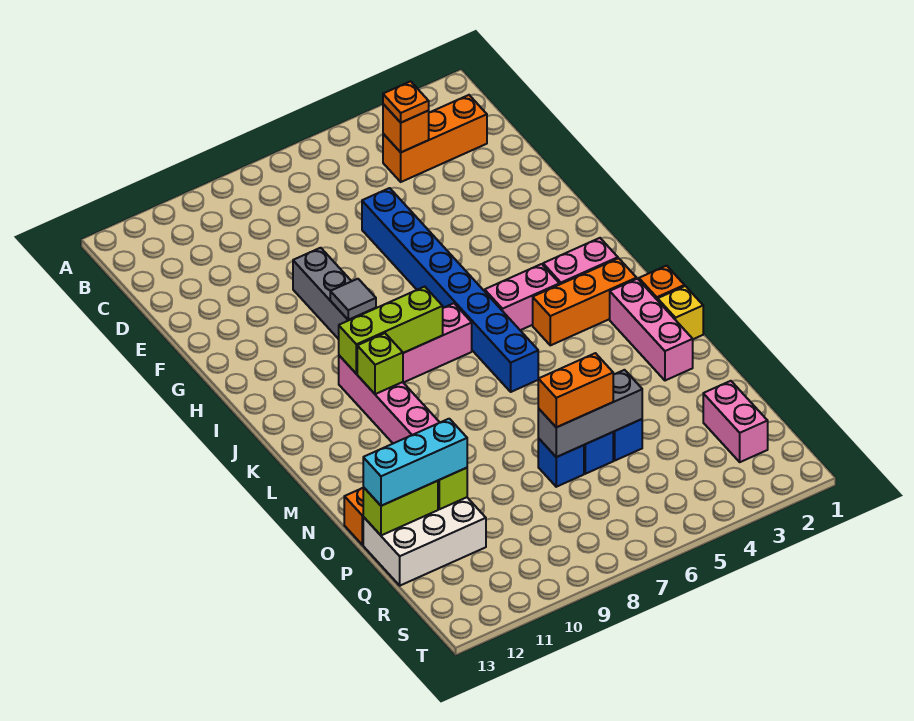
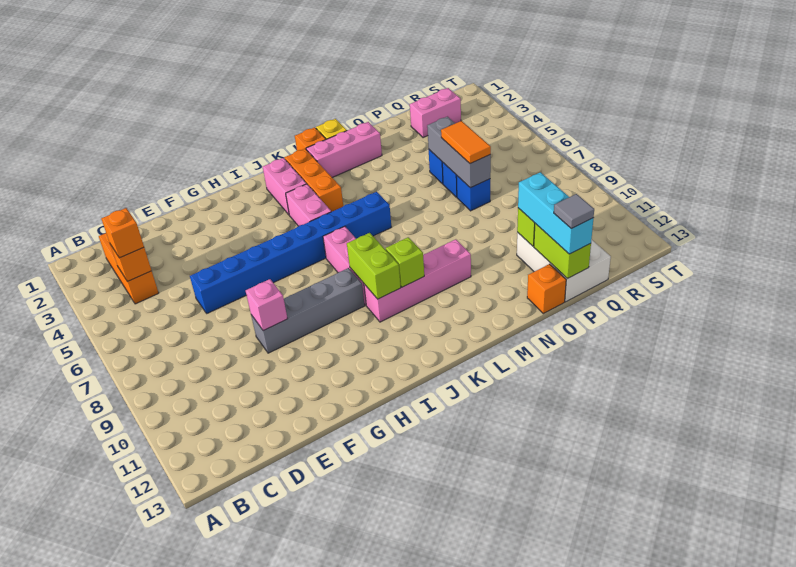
orange 1x1 plate [383,81,429,123] -> orange 1x1 brick [101,208,144,258]
none -> pink 1x1 brick [246,279,288,331]
grey 1x1 tile [330,279,376,320] -> grey 1x1 tile moved to [554,194,594,229]
lime 1x3 brick [339,287,443,374] -> lime 1x2 brick [347,233,401,299]
orange 1x2 brick [538,353,613,427] -> orange 1x2 tile [441,121,491,164]

